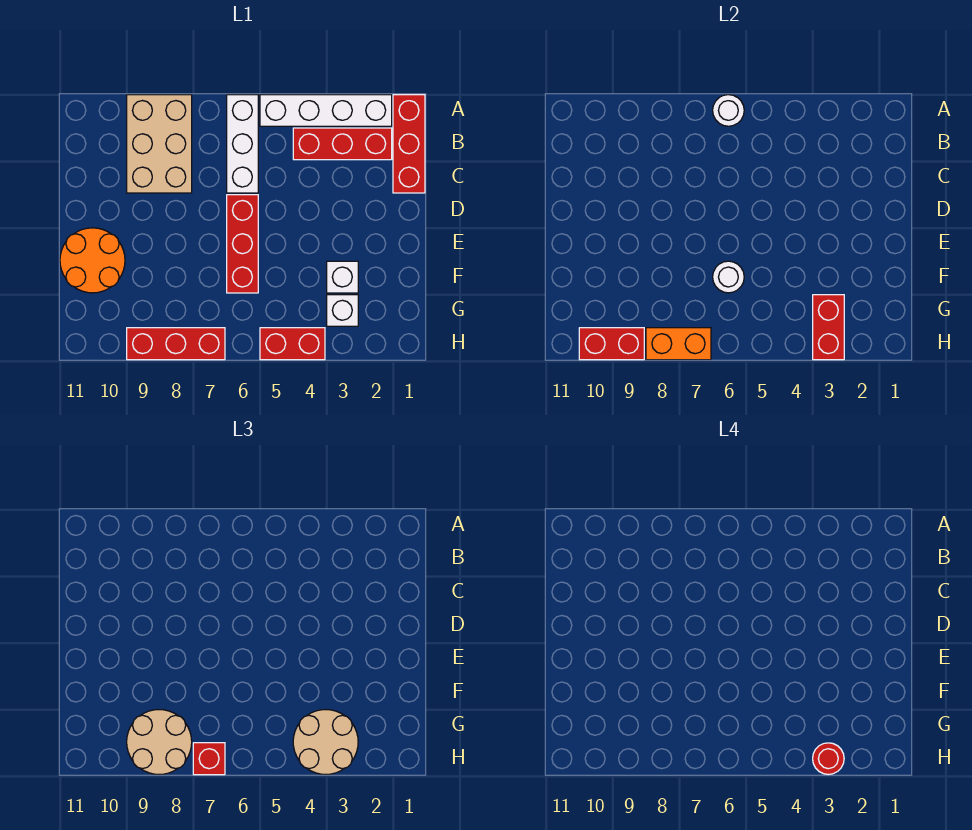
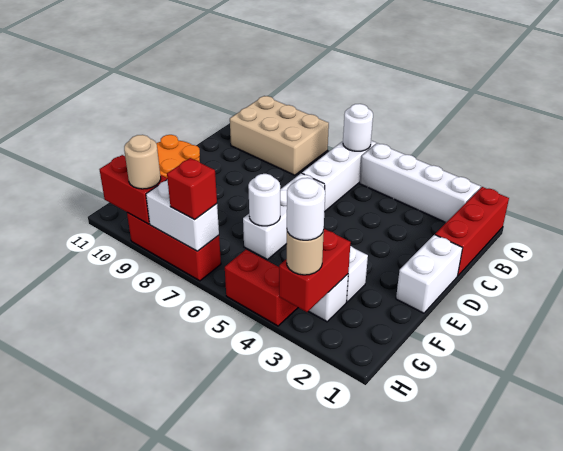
tan 2x3 brick [127,95,192,193] -> tan 2x3 brick turned to [230,96,329,175]
red 1x3 brick [293,128,392,160] -> none
none -> white 1x2 brick [396,235,462,313]
red 1x3 brick [227,195,258,293] -> white 1x3 brick [243,173,325,260]
tan 2x2 round brick [293,710,358,775] -> tan 1x1 round brick [287,230,324,275]
tan 2x2 round brick [127,710,192,775] -> tan 1x1 round brick [124,135,161,189]
red 1x1 round brick [813,743,844,775] -> white 1x1 round brick [287,178,325,240]
orange 1x2 brick [646,328,711,360] -> white 1x2 brick [146,180,219,251]

